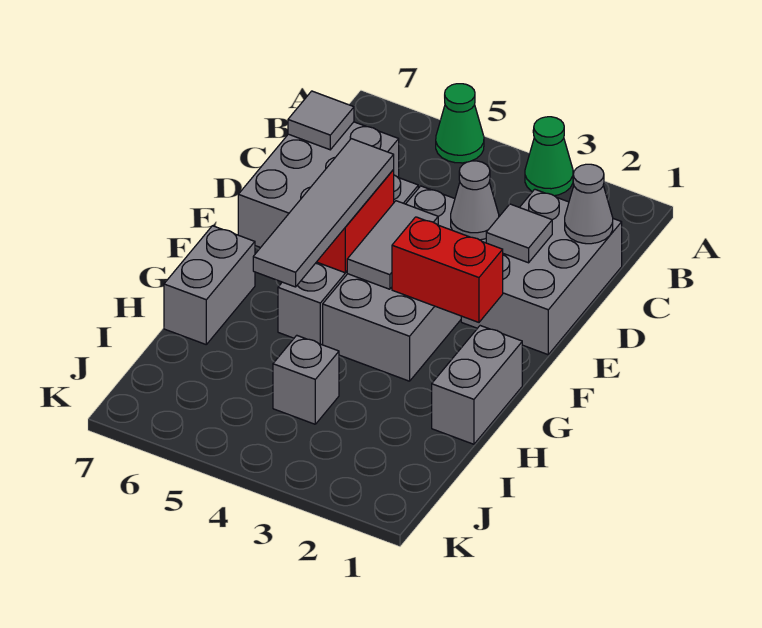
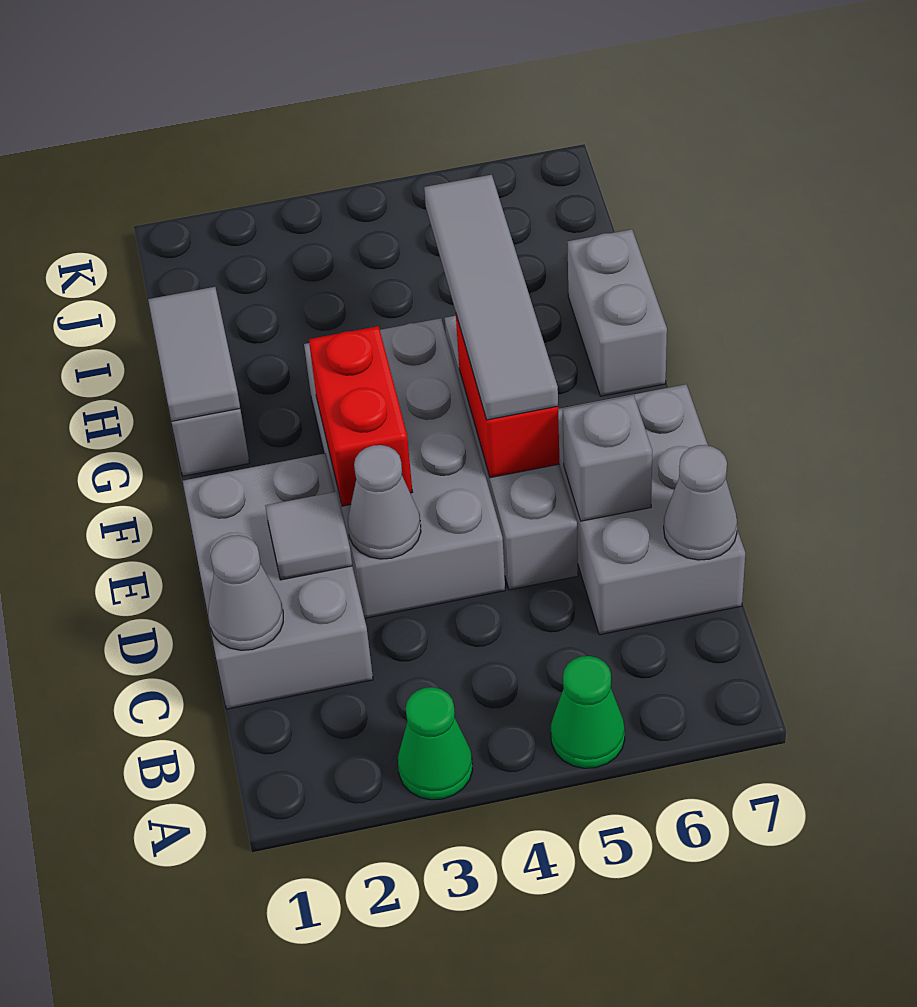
grey 1x1 tile [288,91,354,150] -> grey 1x1 cone [664,445,738,560]
grey 1x2 tile [347,201,438,289] -> grey 1x2 tile moved to [148,287,240,421]
red 1x2 brick [392,217,503,322] -> red 1x2 brick turned to [309,326,412,506]
grey 1x1 brick [273,335,339,424] -> grey 1x1 brick moved to [563,395,652,521]

